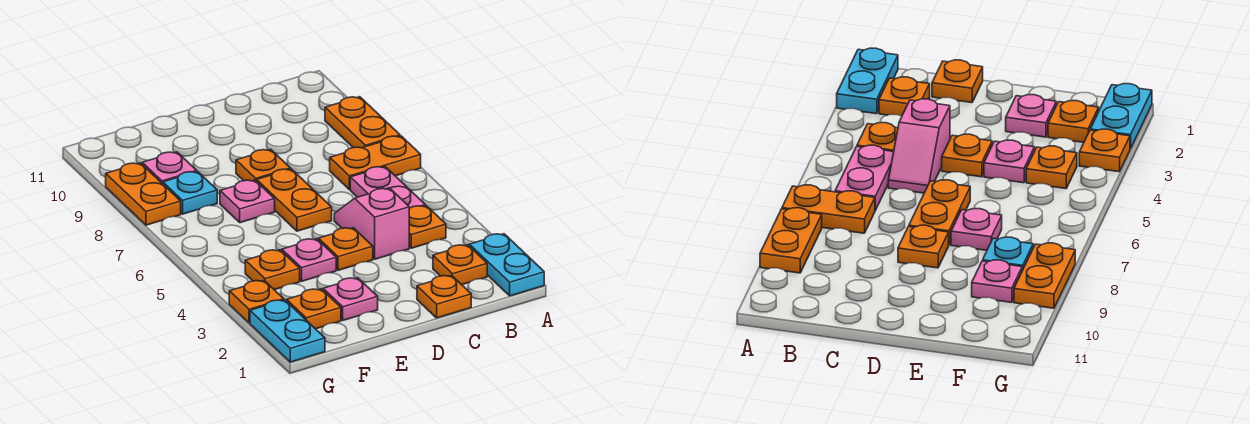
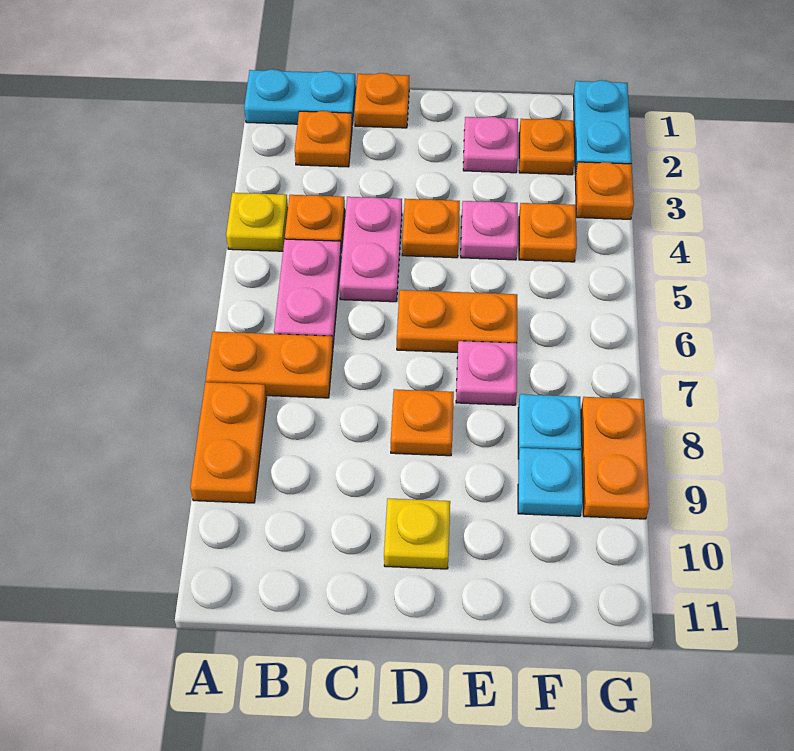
cyan 1x2 plate [469,234,544,296] -> cyan 1x2 plate turned to [244,69,356,124]
none -> yellow 1x1 plate [226,193,288,251]
pink 1x2 slope [334,188,409,259] -> pink 1x2 plate [340,197,402,302]
orange 1x2 plate [257,169,332,231] -> orange 1x2 plate turned to [397,290,517,352]
none -> yellow 1x1 plate [384,498,450,569]
pink 1x1 plate [142,152,197,184] -> cyan 1x1 plate [518,448,583,516]

